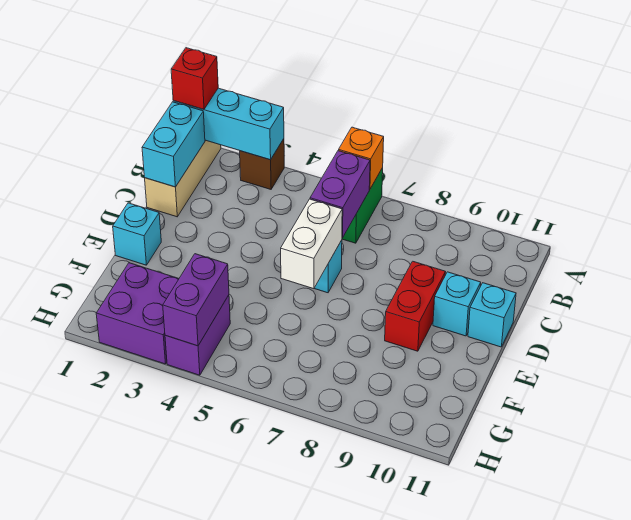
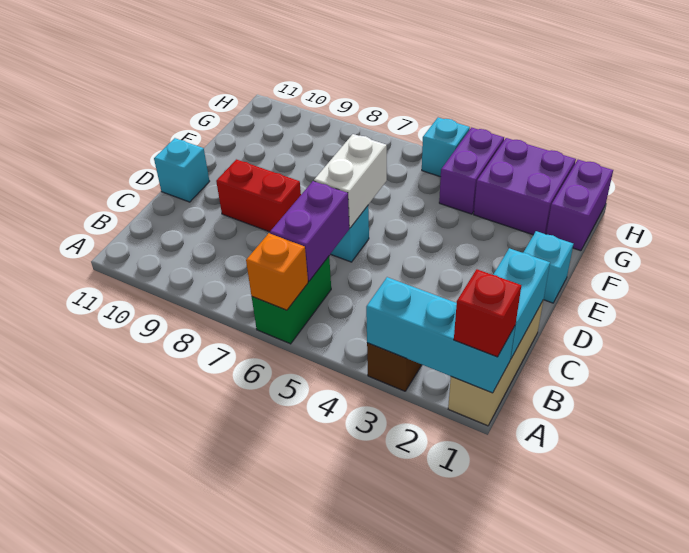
red 1x2 brick [385,261,446,351] -> red 1x2 brick turned to [216,159,301,232]
cyan 1x1 brick [433,272,481,336] -> cyan 1x1 brick moved to [422,118,470,177]
purple 1x2 brick [163,254,229,346] -> purple 1x2 brick moved to [546,160,613,251]

